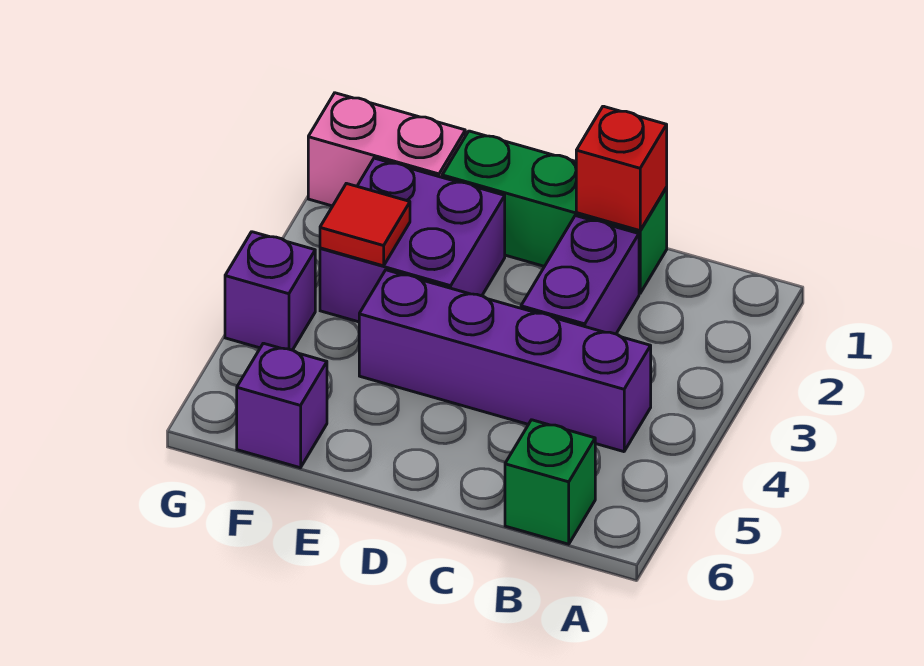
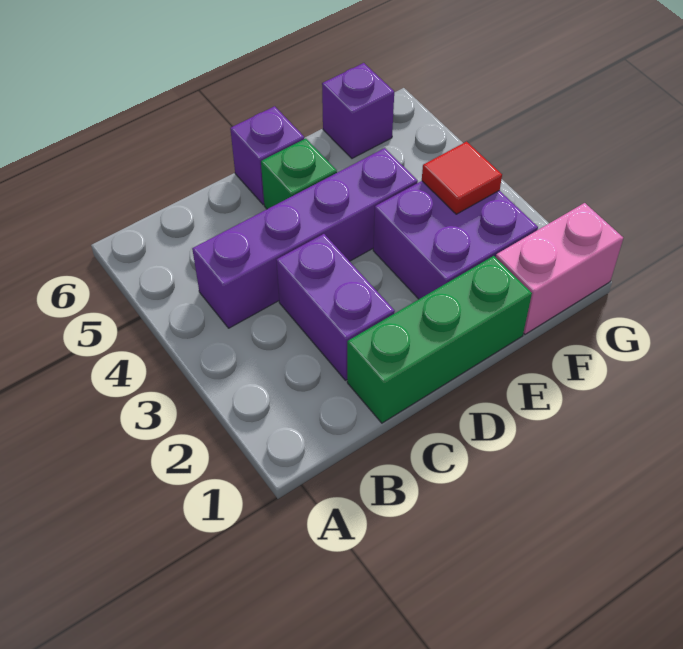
green 1x1 brick [505,420,595,544] -> green 1x1 brick moved to [261,139,337,209]
red 1x1 brick [576,106,667,231] -> none
purple 1x1 brick [225,232,315,350] -> purple 1x1 brick moved to [230,106,304,205]

